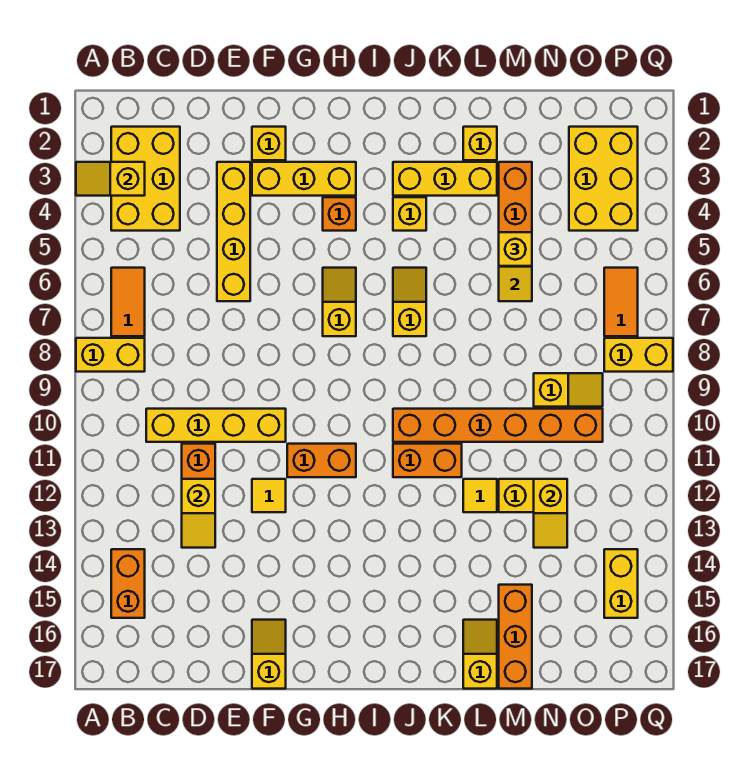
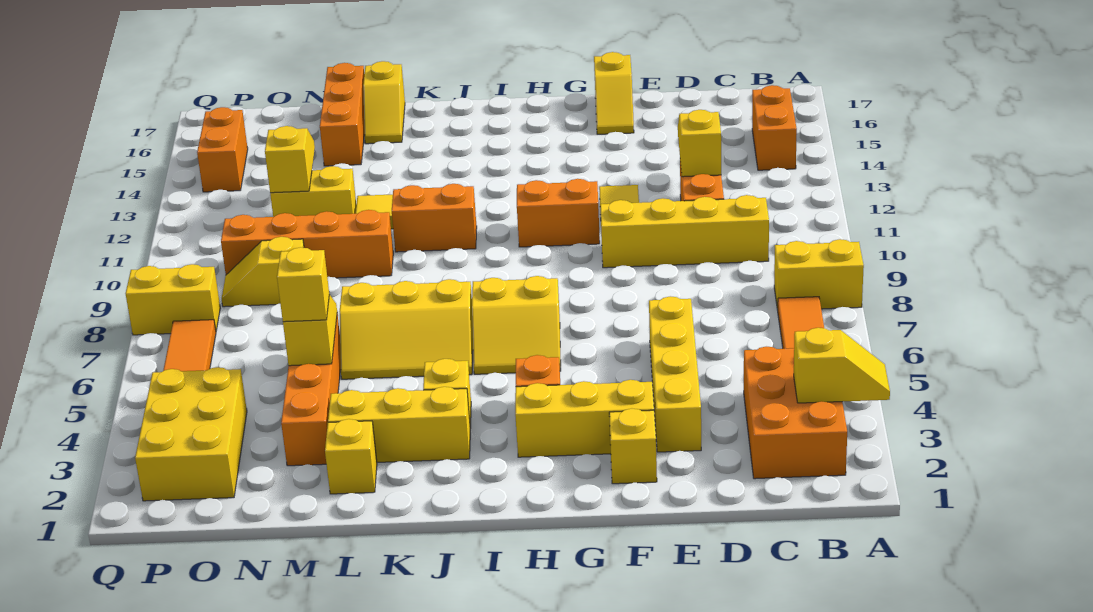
yellow 2x3 brick [111,127,180,231] -> orange 2x3 brick [744,347,847,479]
yellow 1x2 slope [323,268,356,336] -> yellow 2x2 slope [472,276,561,374]
yellow 1x2 slope [393,268,426,336] -> yellow 2x3 slope [339,279,473,379]
orange 1x6 brick [393,409,603,442] -> orange 1x4 brick [221,210,393,278]
yellow 1x2 brick [604,549,638,618] -> orange 1x2 brick [197,107,248,192]

